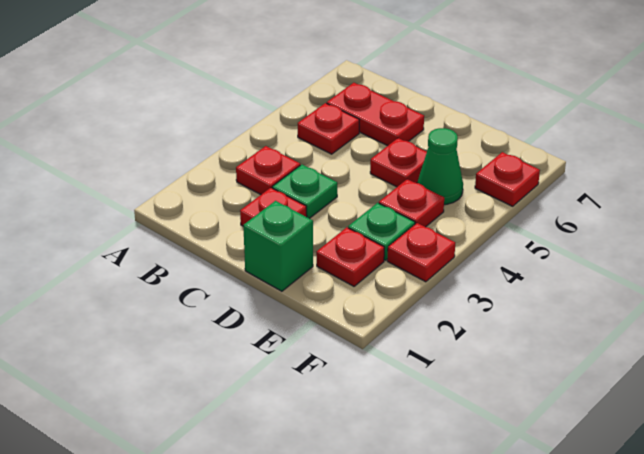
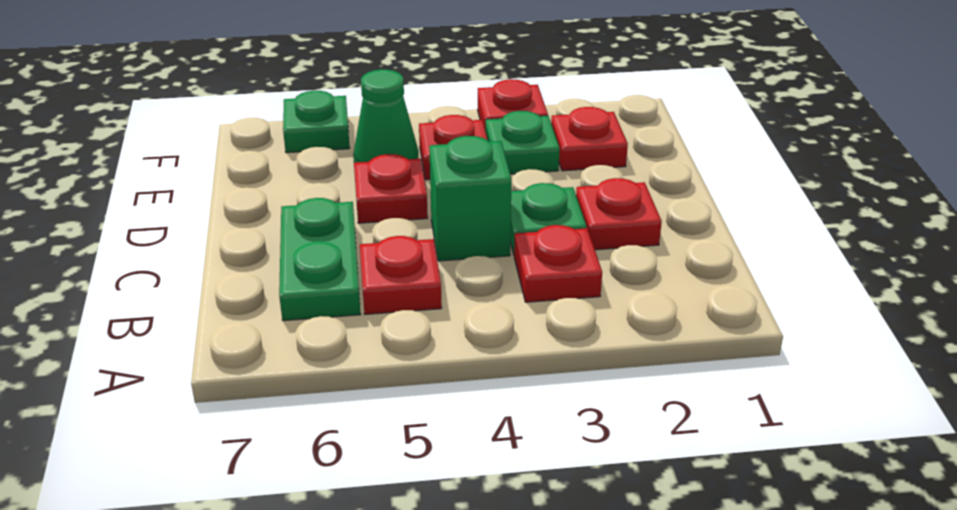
red 1x2 plate [327,83,424,146] -> green 1x2 plate [279,198,361,321]
green 1x1 brick [243,201,313,291] -> green 1x1 brick moved to [429,136,512,261]
red 1x1 plate [475,152,540,206] -> green 1x1 plate [283,91,350,153]

